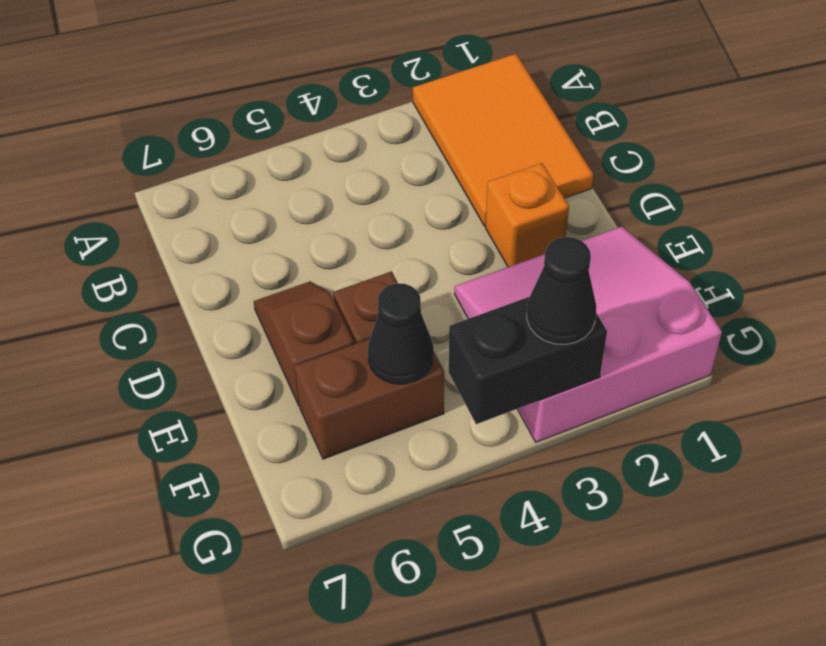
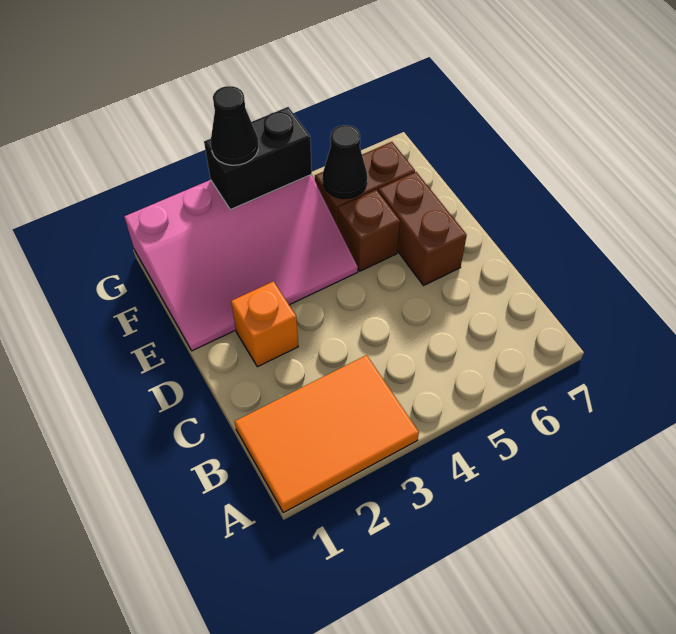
orange 2x3 tile [413,54,593,226] -> orange 2x3 tile turned to [235,355,419,513]
brown 1x2 slope [254,282,354,406] -> brown 1x2 brick [378,172,467,285]
pink 3x3 slope [455,227,722,442] -> pink 3x4 slope [124,174,358,351]

